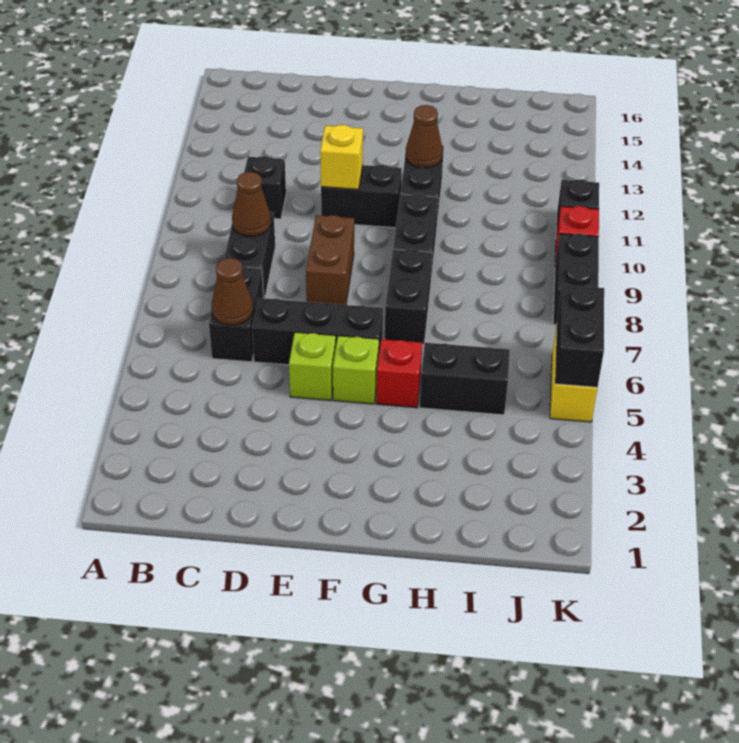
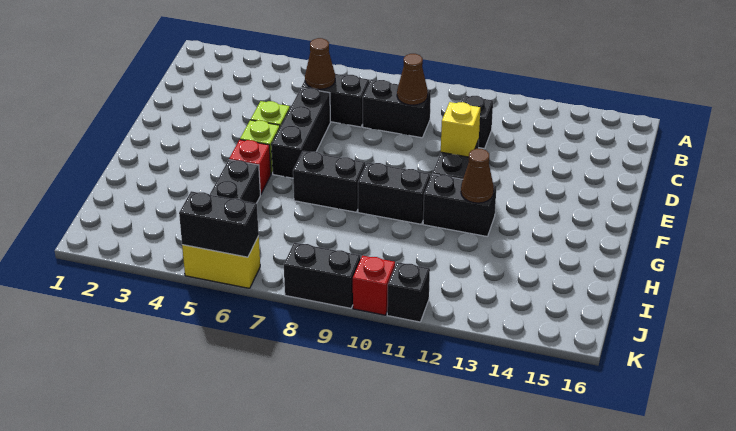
brown 1x2 brick [306,215,354,305] -> none

